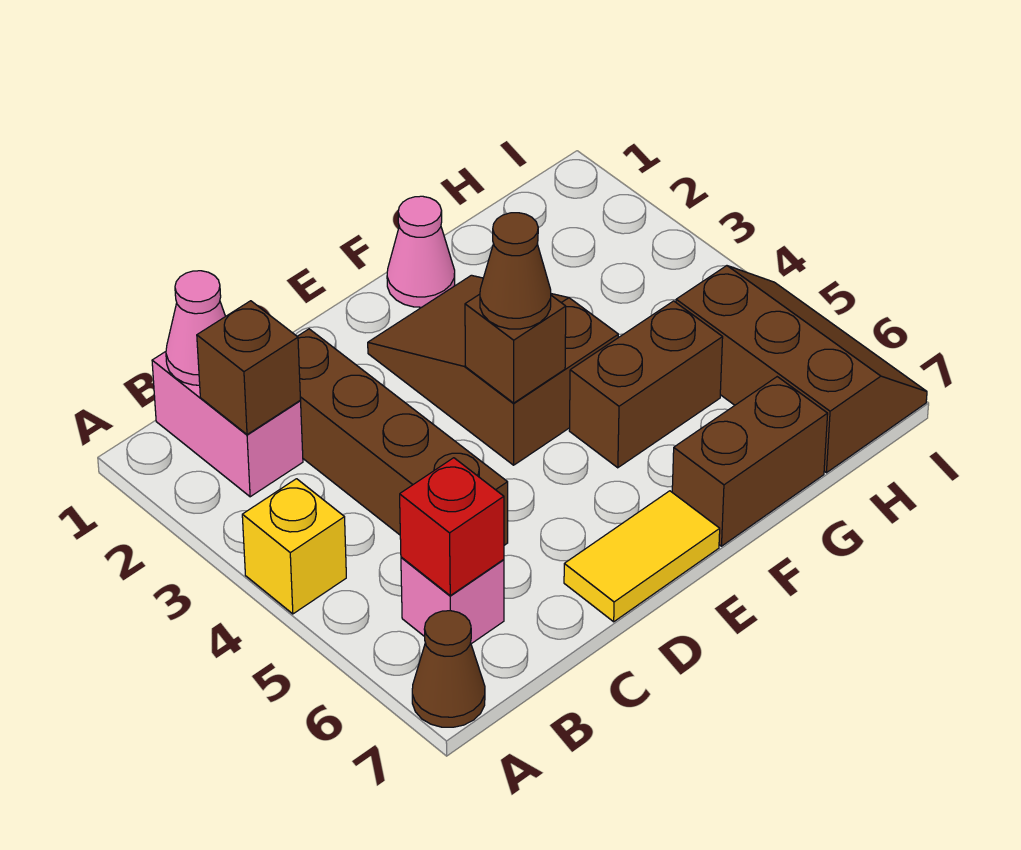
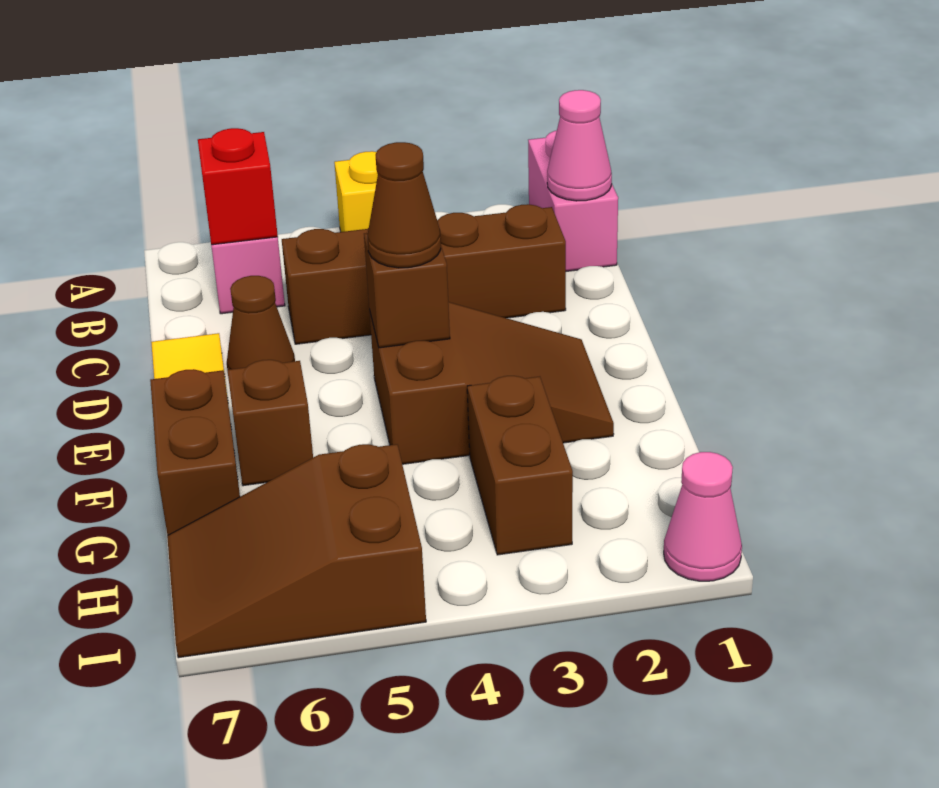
brown 1x1 cone [412,611,485,727] -> brown 1x1 cone moved to [227,276,295,370]
pink 1x2 brick [152,352,303,497] -> pink 1x2 brick turned to [528,131,618,271]
brown 1x1 brick [197,301,300,435] -> brown 1x1 brick moved to [227,360,313,486]
pink 1x1 cone [387,196,455,307] -> pink 1x1 cone moved to [664,452,742,581]
brown 1x2 brick [569,301,723,468] -> brown 1x2 brick moved to [467,376,573,555]
brown 2x3 slope [676,266,927,473] -> brown 2x3 slope turned to [167,444,426,658]

